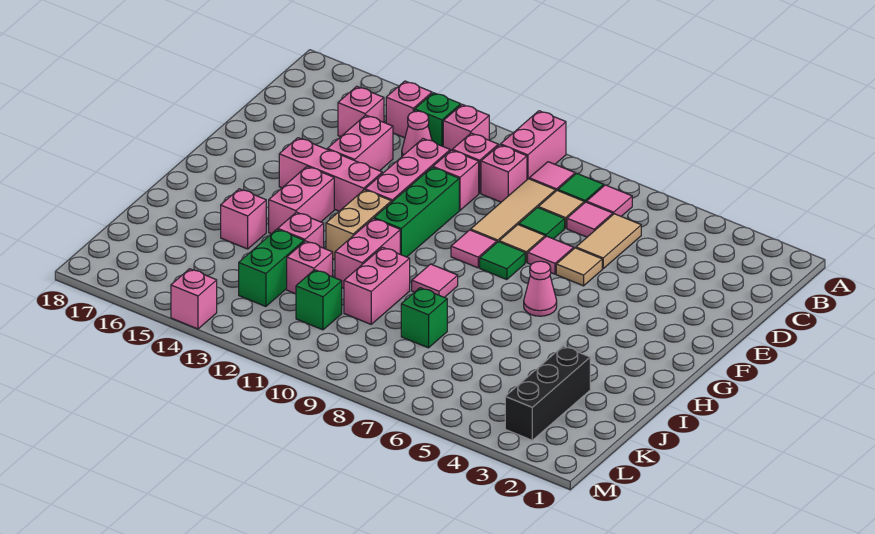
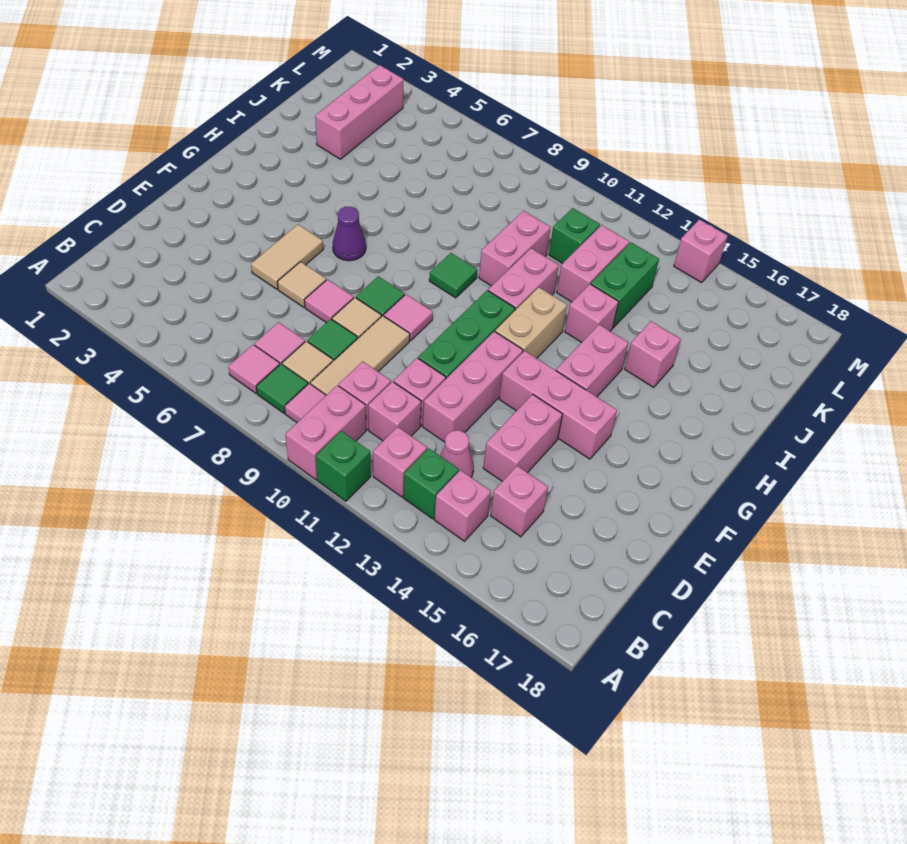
tan 1x2 tile [576,214,641,269] -> tan 1x2 tile moved to [251,225,323,289]
pink 1x1 cone [524,261,557,316] -> purple 1x1 cone [333,207,366,261]
pink 1x1 tile [412,264,458,297] -> green 1x1 tile [429,253,477,298]
black 1x3 brick [505,346,590,440] -> pink 1x3 brick [315,65,403,159]
green 1x1 brick [401,288,447,348] -> green 1x1 brick moved to [316,431,371,501]
pink 1x1 brick [287,241,333,294] -> pink 1x2 brick [557,225,629,302]

